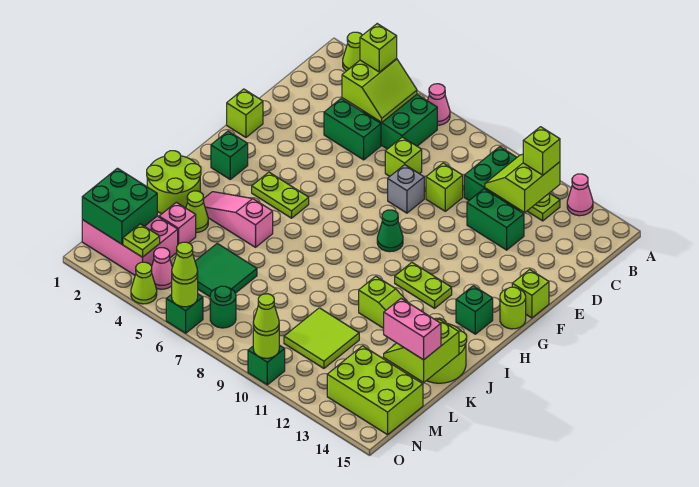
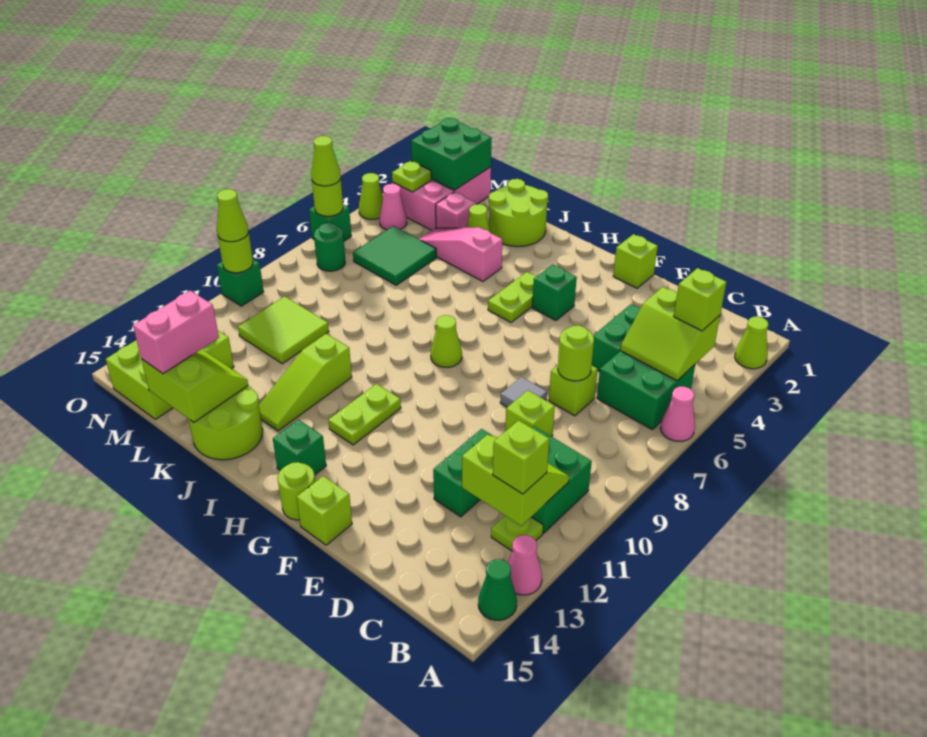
none -> lime 1x1 round brick [558,325,594,381]
grey 1x1 brick [388,165,424,213] -> grey 1x1 tile [500,377,547,407]
green 1x1 cone [377,210,403,252] -> green 1x1 cone moved to [478,559,517,620]
green 1x1 brick [211,131,248,179] -> green 1x1 brick moved to [532,265,577,320]
none -> lime 1x1 cone [431,315,462,367]
pink 1x3 slope [203,192,273,247] -> pink 1x3 slope turned to [419,227,502,281]

